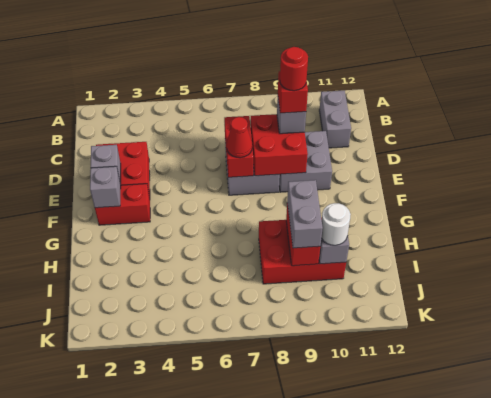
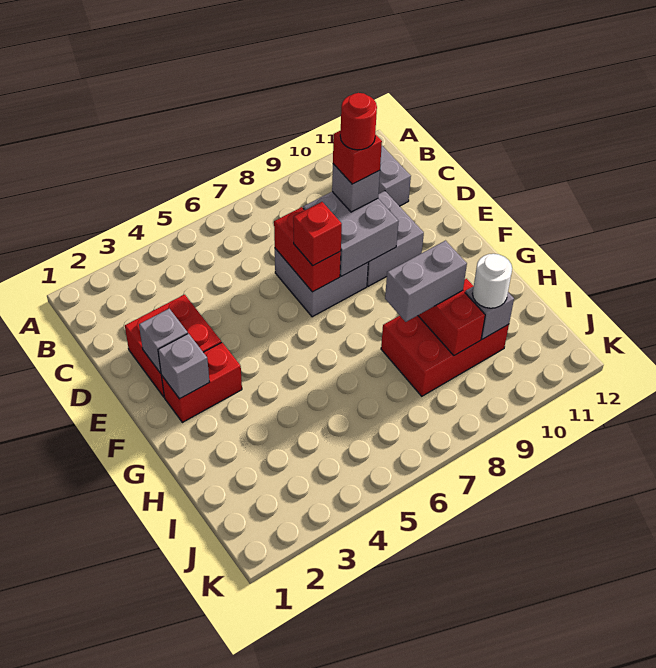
red 2x2 brick [251,114,308,176] -> grey 2x2 brick [303,192,399,276]
red 1x1 cone [227,117,252,158] -> red 1x1 brick [293,202,342,266]
grey 1x2 brick [287,180,323,248] -> grey 1x2 brick turned to [385,241,467,322]

